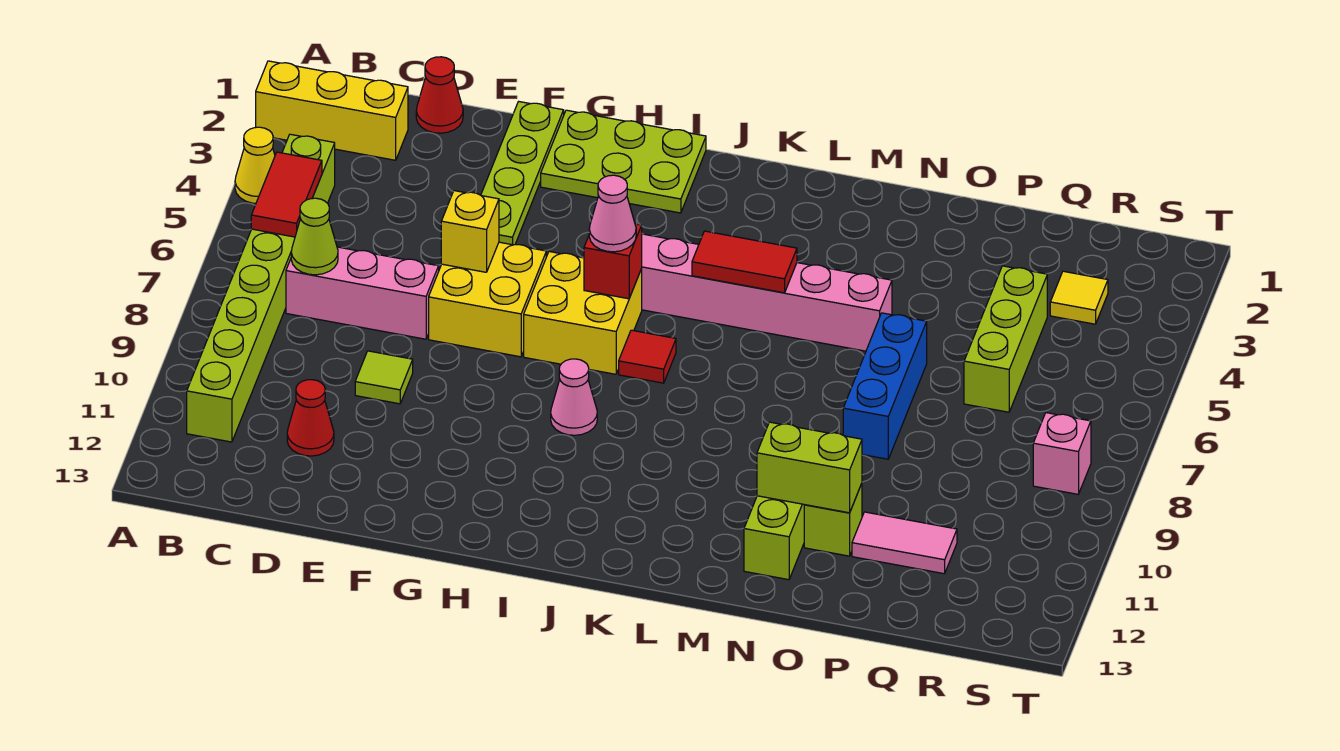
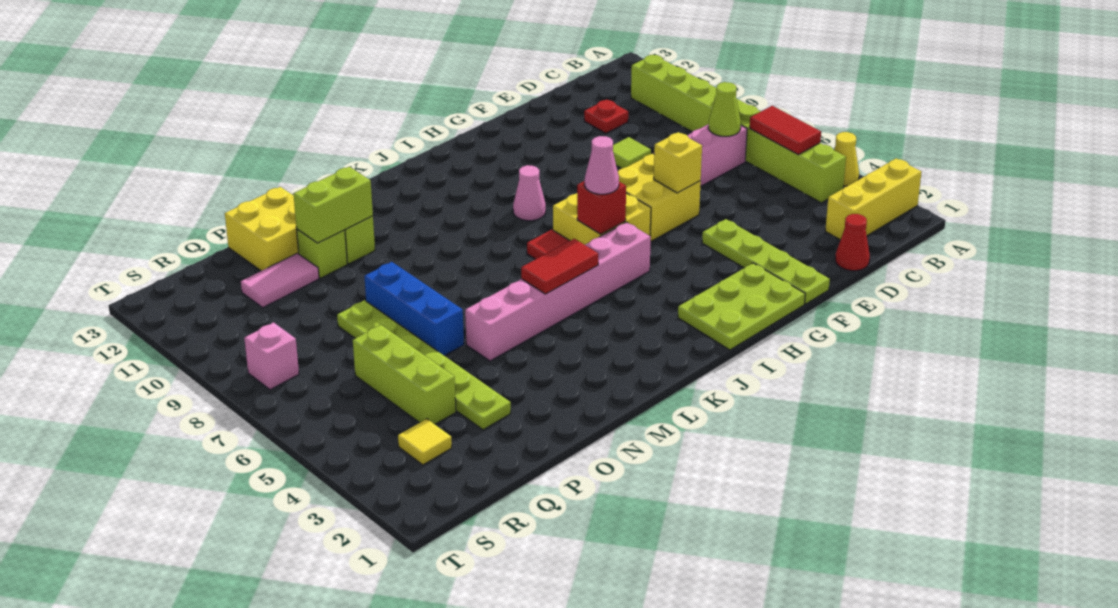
red 1x1 cone [287,380,334,456] -> red 1x1 plate [584,100,628,133]
none -> yellow 2x2 brick [225,187,299,271]
none -> lime 1x6 plate [337,300,511,430]

